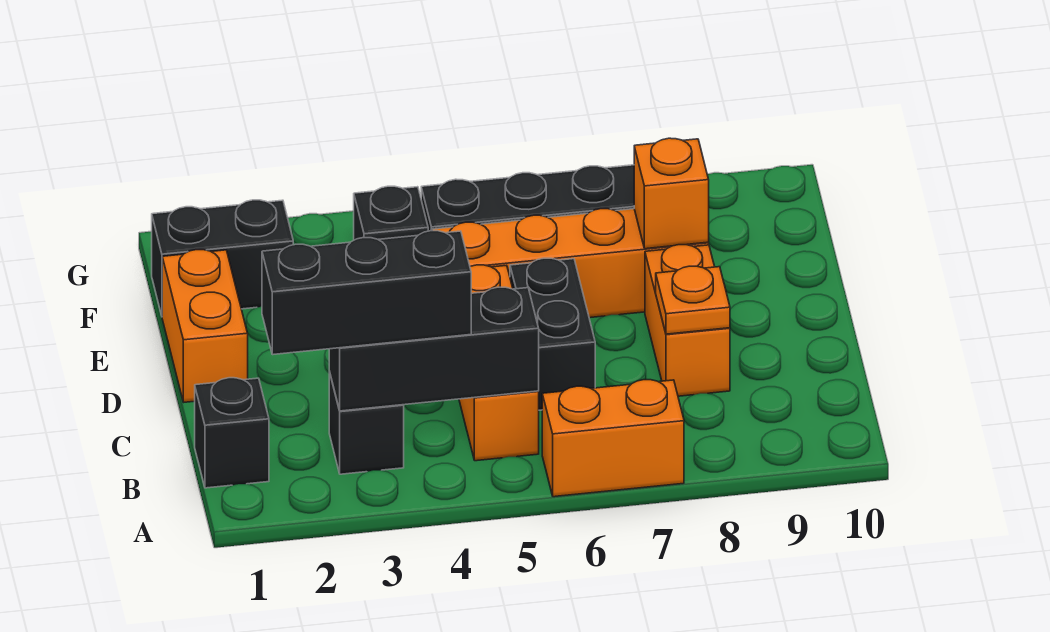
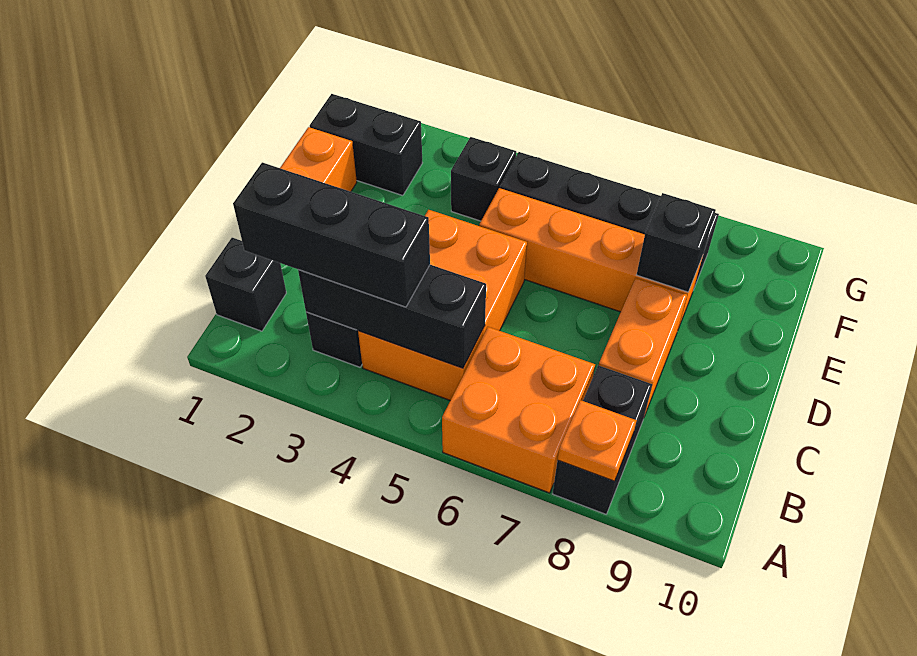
orange 1x2 brick [542,380,684,497] -> orange 2x2 brick [442,327,595,493]
orange 1x3 brick [459,265,539,461] -> orange 2x3 brick [358,210,527,400]
black 1x2 brick [510,258,595,410] -> black 1x2 brick moved to [553,365,652,514]
orange 1x1 plate [656,266,730,334] -> orange 1x1 plate moved to [558,400,637,481]
orange 1x1 brick [634,138,709,249] -> black 1x1 brick [637,193,716,292]

